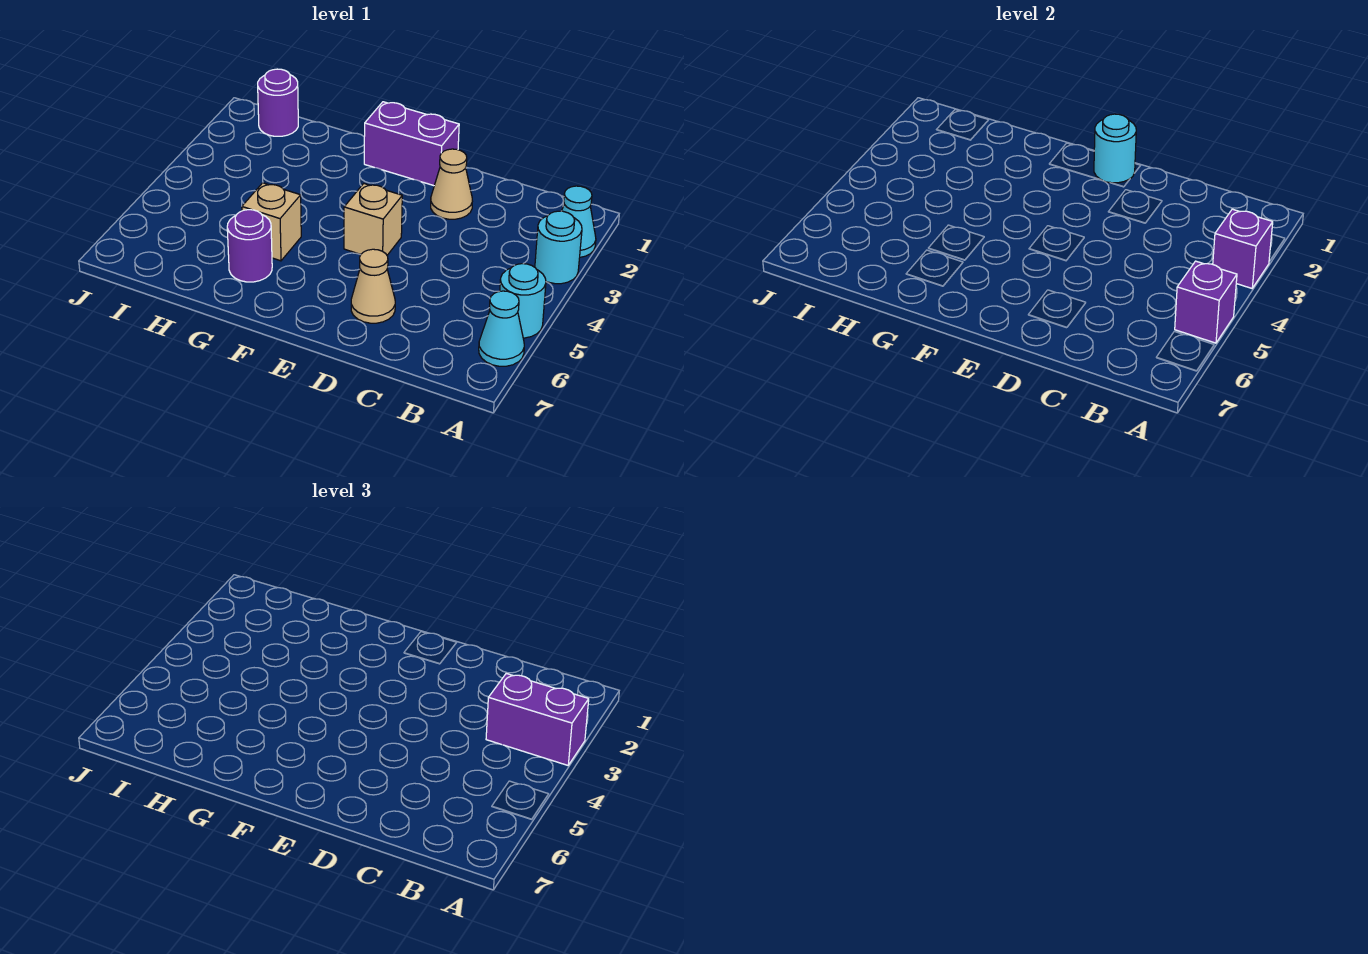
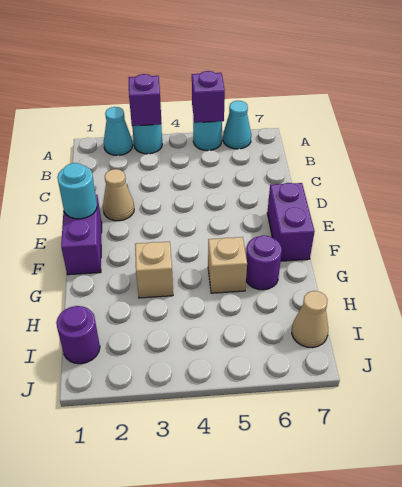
purple 1x2 brick [486,674,589,765] -> purple 1x2 brick moved to [267,183,315,261]
tan 1x1 cone [351,249,395,323] -> tan 1x1 cone moved to [292,291,328,348]
tan 1x1 brick [344,184,402,255] -> tan 1x1 brick moved to [135,241,173,298]

